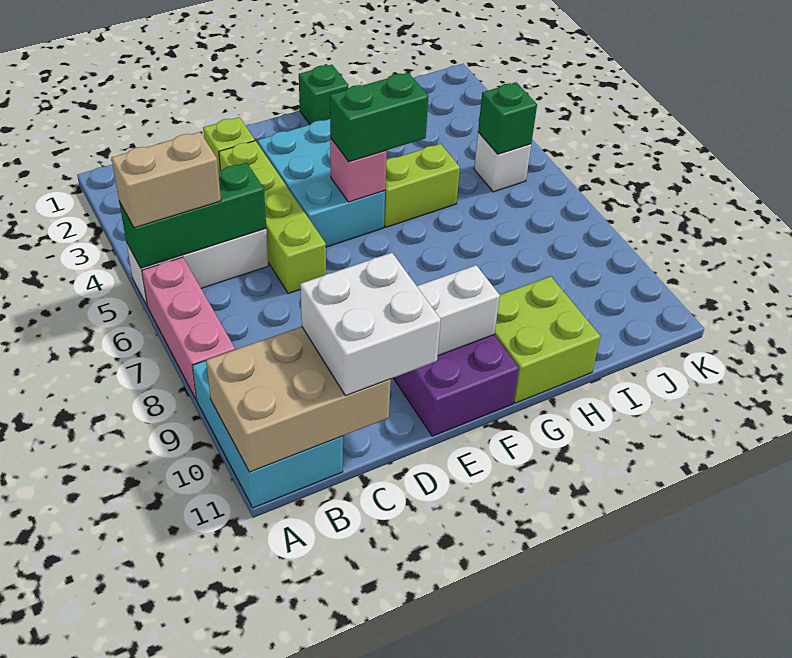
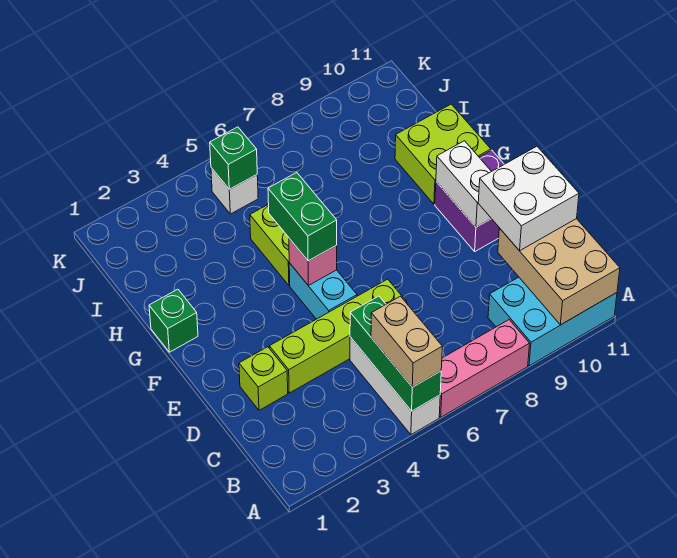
cyan 2x3 brick [257,119,385,247] -> cyan 1x2 brick [289,263,357,319]

